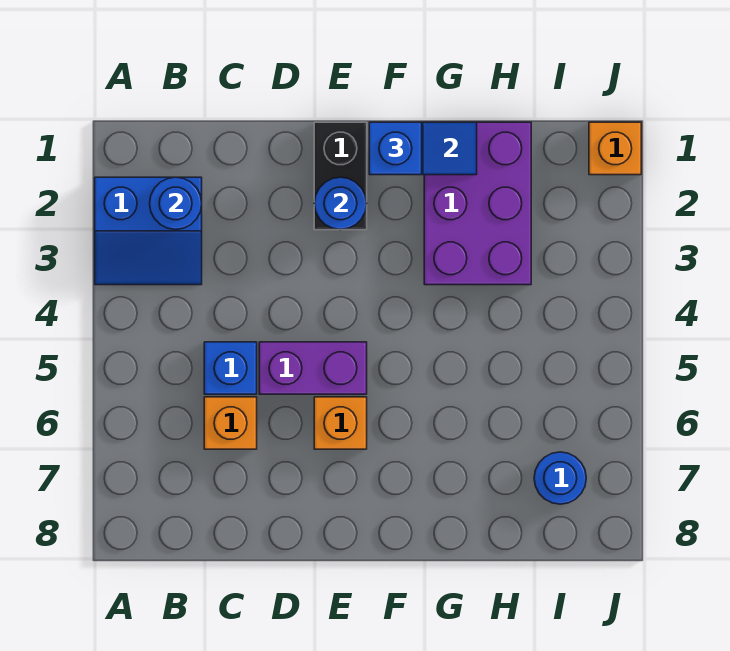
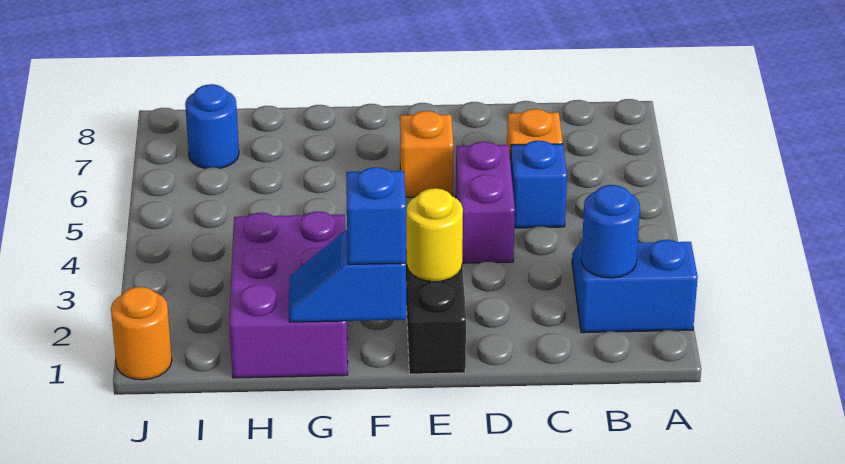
purple 1x2 brick [259,342,367,394] -> purple 1x2 brick turned to [456,142,515,263]
blue 1x1 round brick [314,177,367,230] -> yellow 1x1 round brick [406,188,463,281]
orange 1x1 brick [589,122,641,175] -> orange 1x1 round brick [111,287,172,380]

